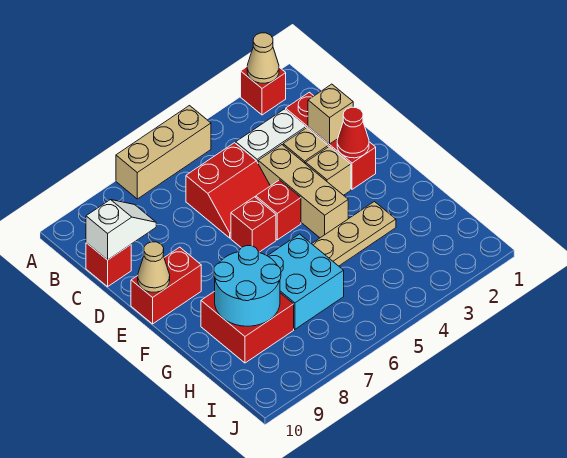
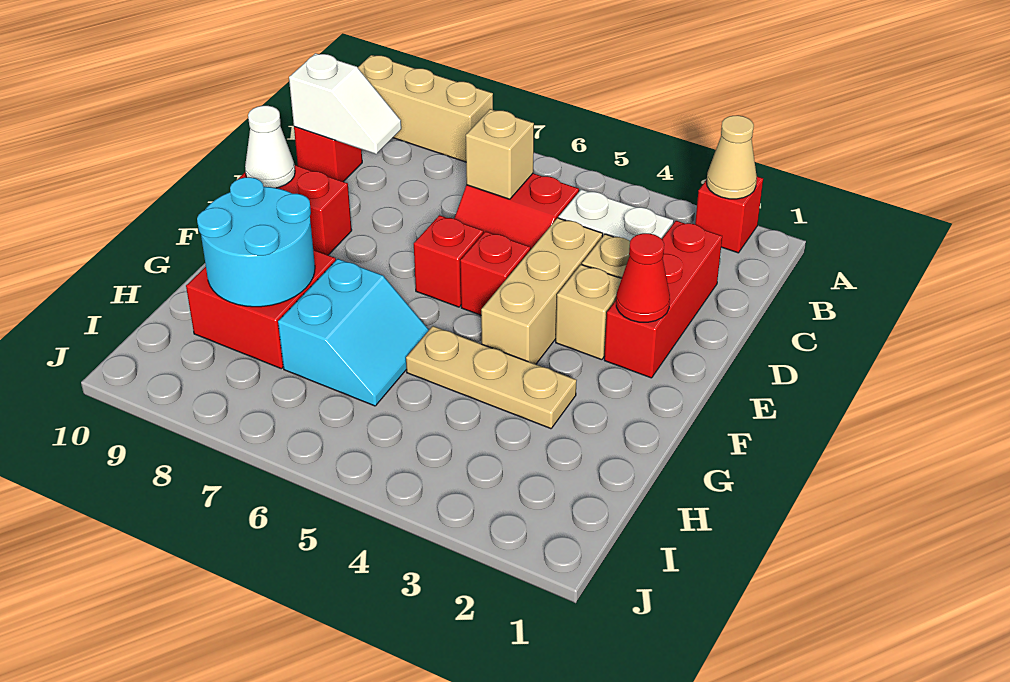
tan 1x3 brick [116,106,211,199] -> tan 1x3 brick moved to [358,55,493,162]
tan 1x1 brick [308,84,353,144] -> tan 1x1 brick moved to [466,109,534,199]
tan 1x1 cone [138,242,170,292] -> white 1x1 cone [245,106,295,188]
cyan 2x2 brick [268,234,344,329] -> cyan 2x2 slope [278,259,429,406]

